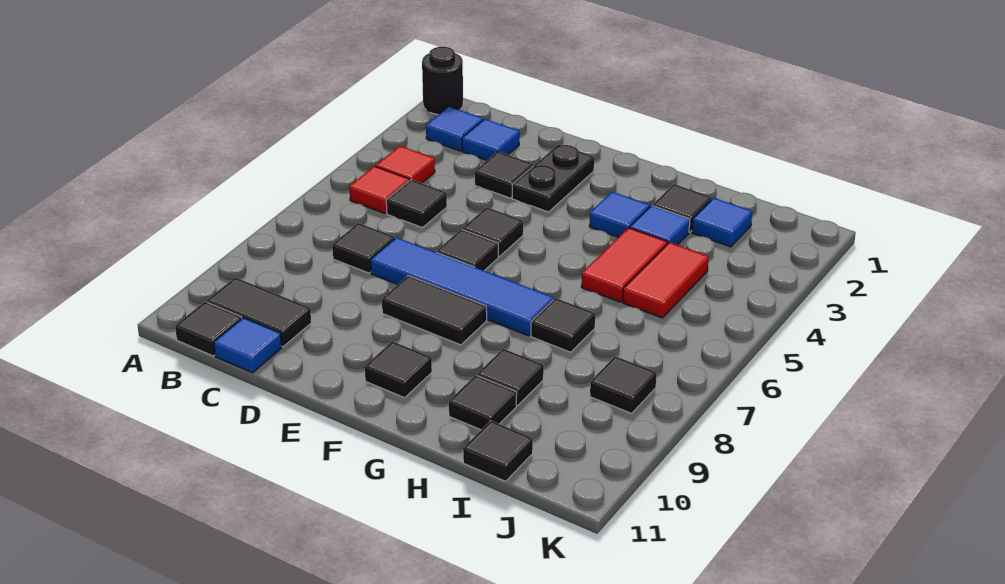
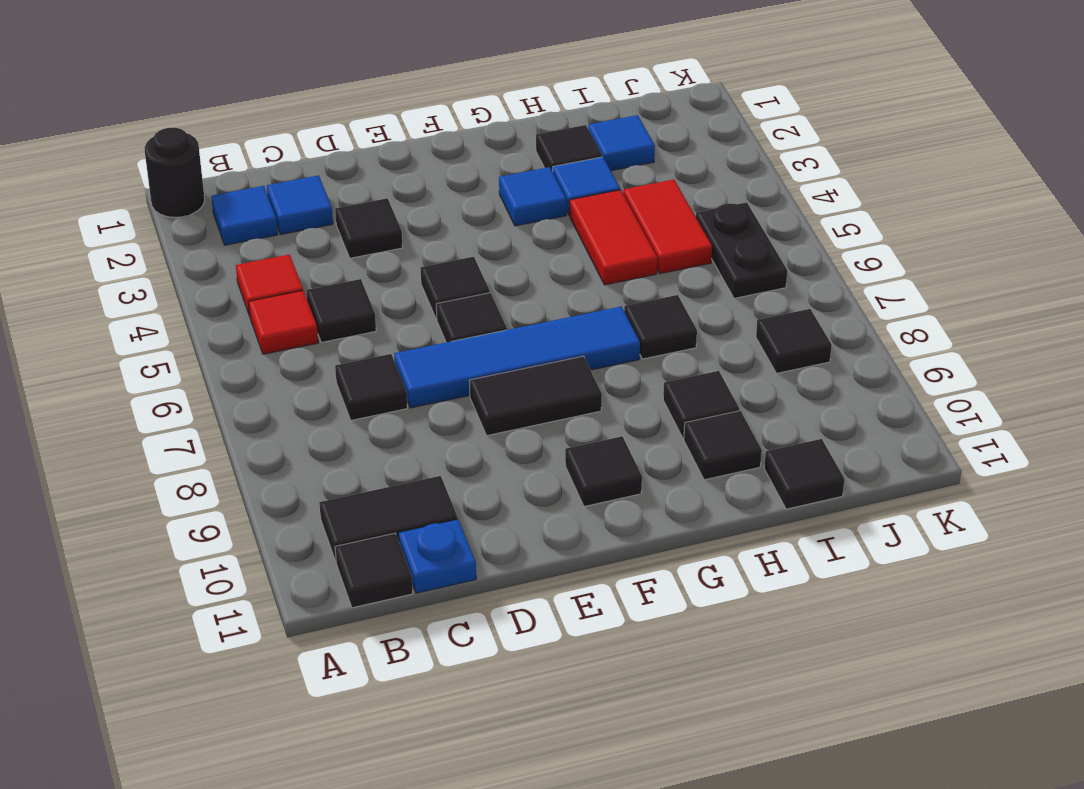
blue 1x1 tile [214,318,282,373] -> blue 1x1 plate [399,519,476,593]
black 1x2 plate [512,144,594,212] -> black 1x2 plate moved to [696,202,787,298]

